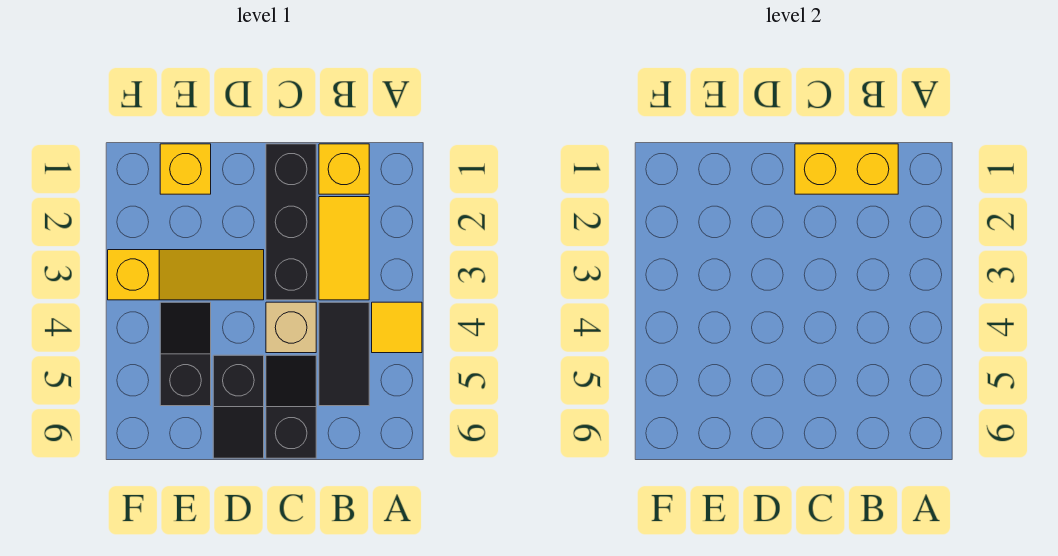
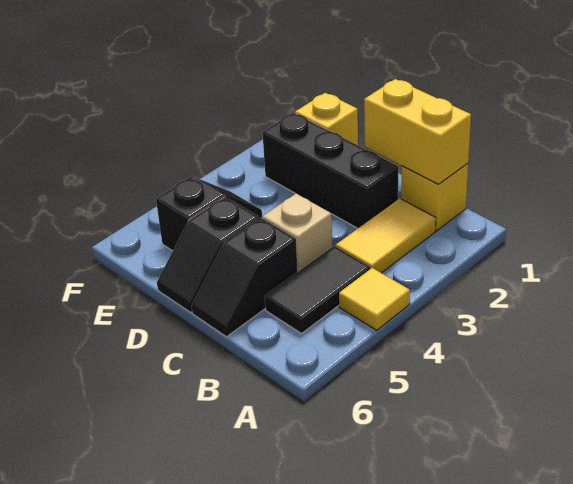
black 1x3 brick [266,144,316,300] -> black 1x3 brick turned to [262,113,398,229]
black 1x2 slope [266,355,316,458] -> black 1x2 slope turned to [191,218,298,337]
yellow 1x3 slope [108,250,264,300] -> none

